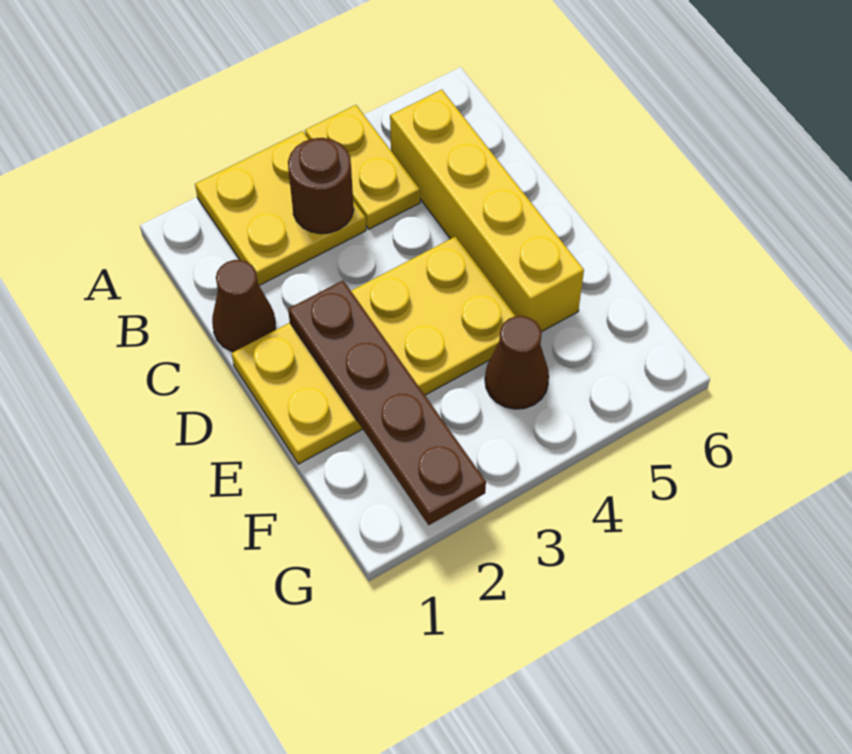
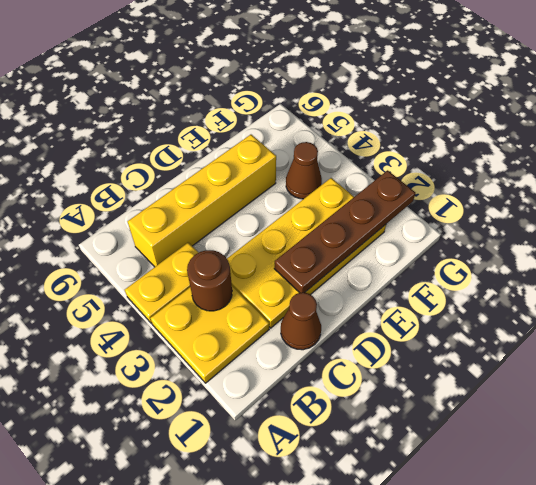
yellow 2x4 plate [232,236,515,464] -> yellow 2x4 plate turned to [227,178,386,328]

